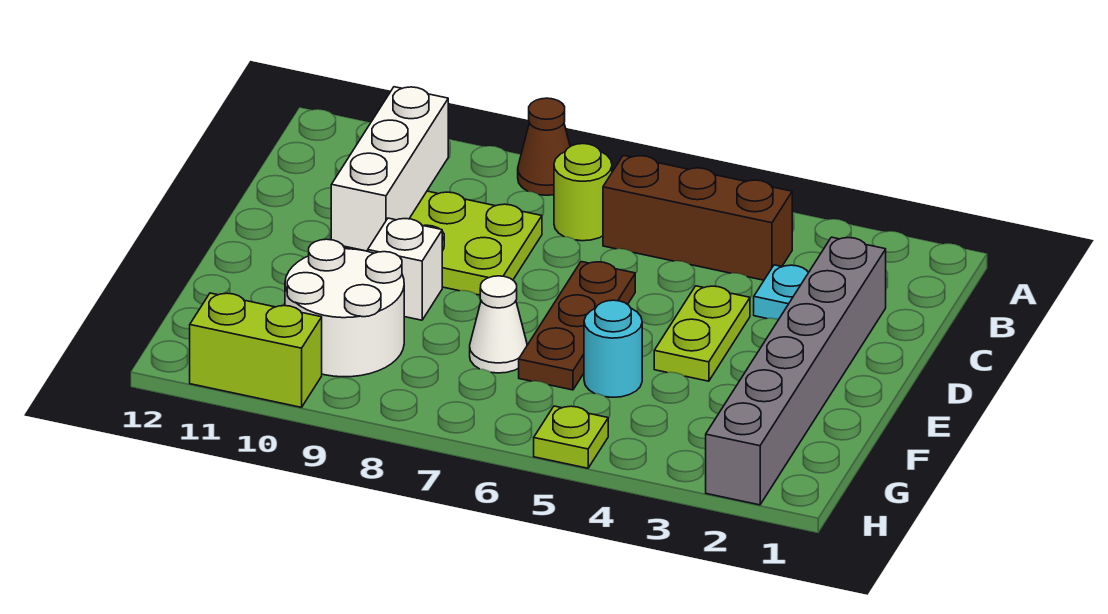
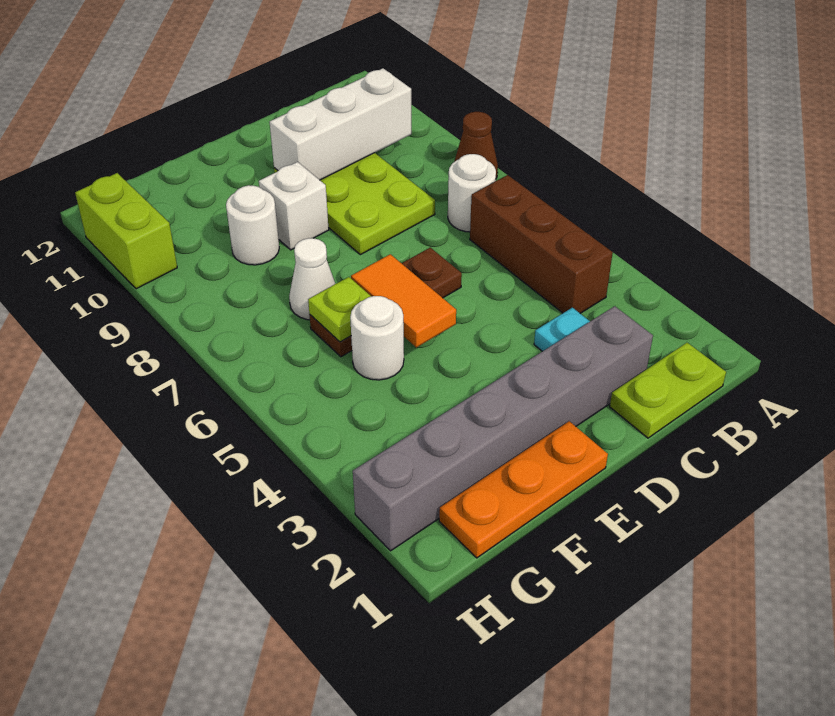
lime 1x1 round brick [554,144,612,241] -> white 1x1 round brick [448,154,496,232]
lime 1x2 plate [654,286,750,381] -> lime 1x2 plate moved to [610,343,726,438]
none -> orange 1x3 plate [439,421,608,558]
none -> orange 1x2 tile [351,254,456,348]
cyan 1x1 round brick [584,300,642,397] -> white 1x1 round brick [350,296,404,380]
white 2x2 round brick [285,239,404,377] -> white 1x1 round brick [226,185,279,265]
lime 1x1 plate [534,406,608,468] -> lime 1x1 plate moved to [308,277,371,342]

